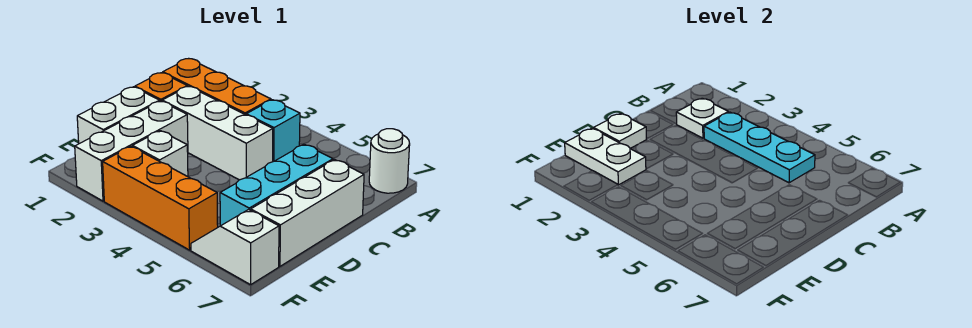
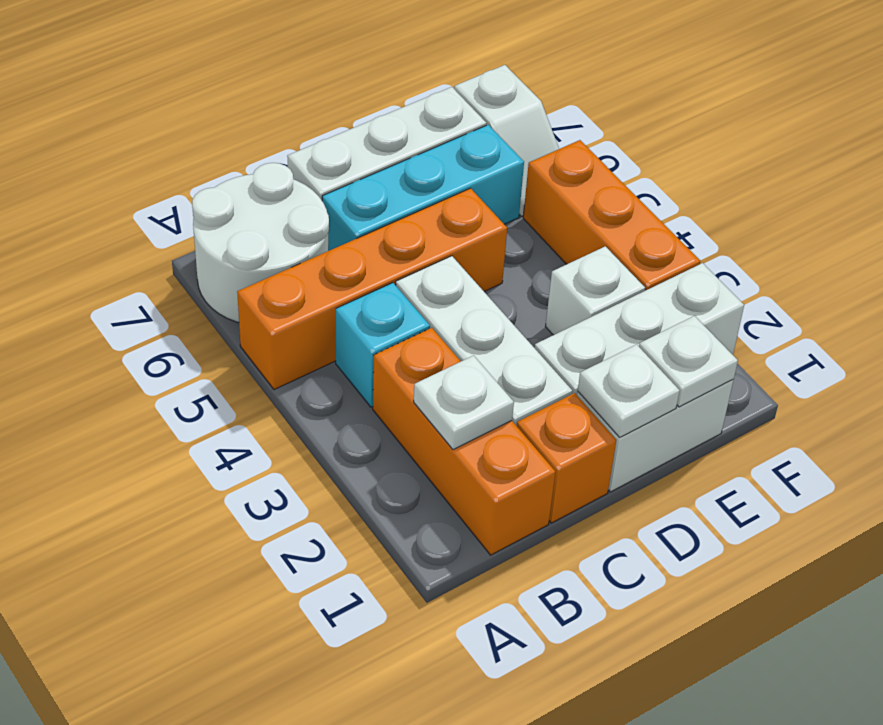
none -> orange 1x4 brick [237,188,507,390]
white 1x1 round brick [369,129,410,193] -> white 2x2 round brick [192,163,329,322]
cyan 1x3 plate [704,112,815,183] -> none
white 1x2 plate [565,128,646,185] -> white 1x1 plate [639,316,738,407]

